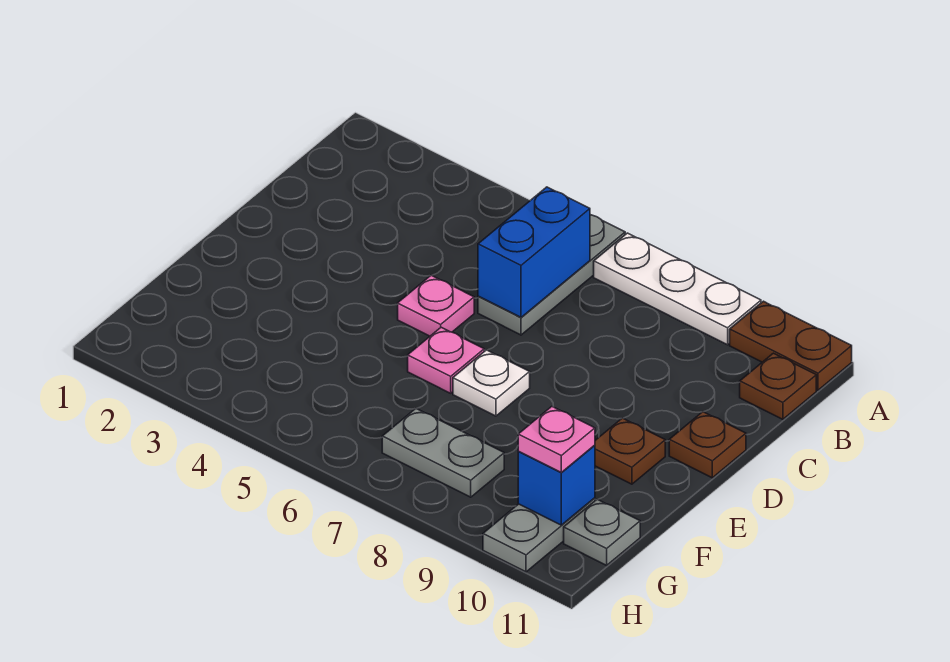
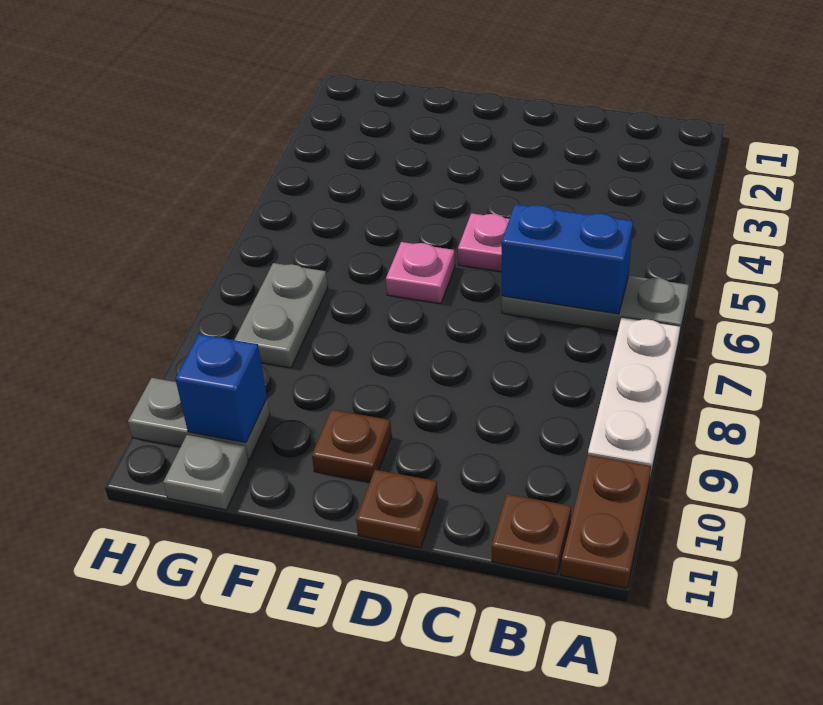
white 1x1 plate [453,350,530,416] -> none
pink 1x1 plate [518,407,595,472] -> none

